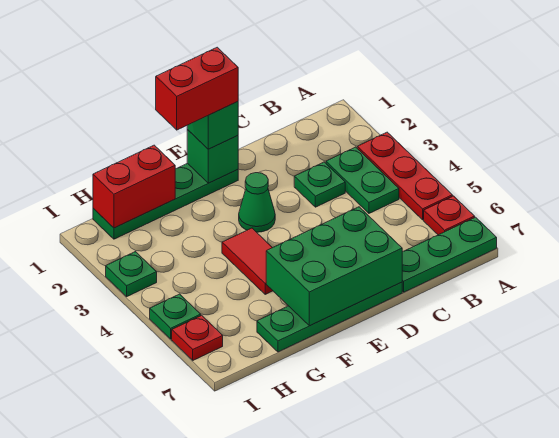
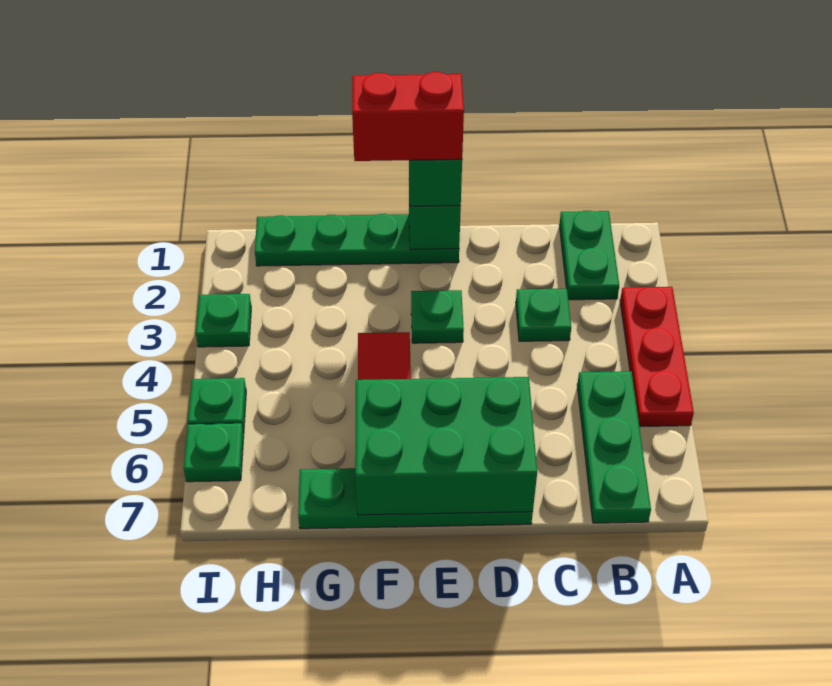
red 1x1 plate [424,196,475,235] -> none
green 1x3 plate [402,217,497,292] -> green 1x3 plate turned to [577,371,651,523]
green 1x2 plate [326,147,399,213] -> green 1x2 plate moved to [559,211,619,300]
green 1x1 cone [239,173,275,232] -> green 1x1 plate [411,290,464,343]
red 1x2 brick [93,145,175,228] -> none
red 1x1 plate [172,315,223,360] -> green 1x1 plate [184,423,244,482]

